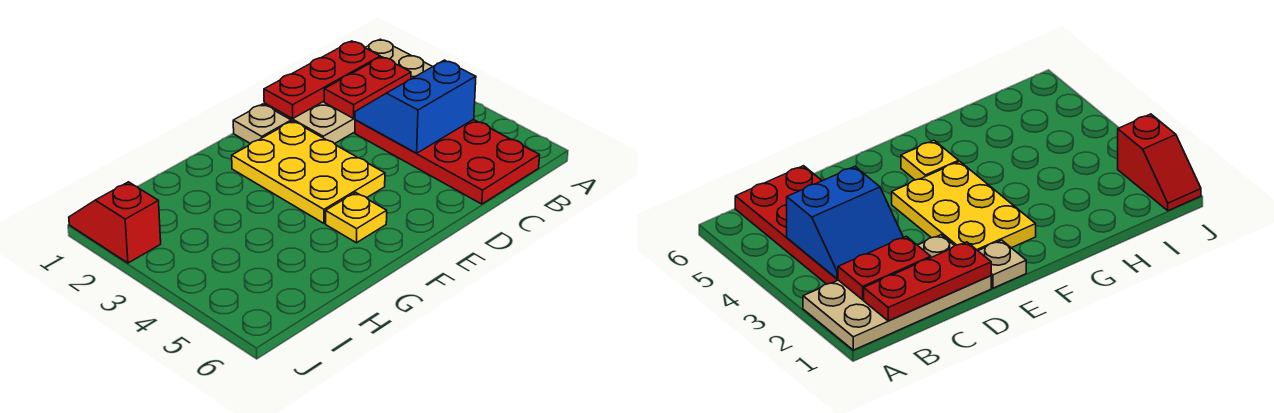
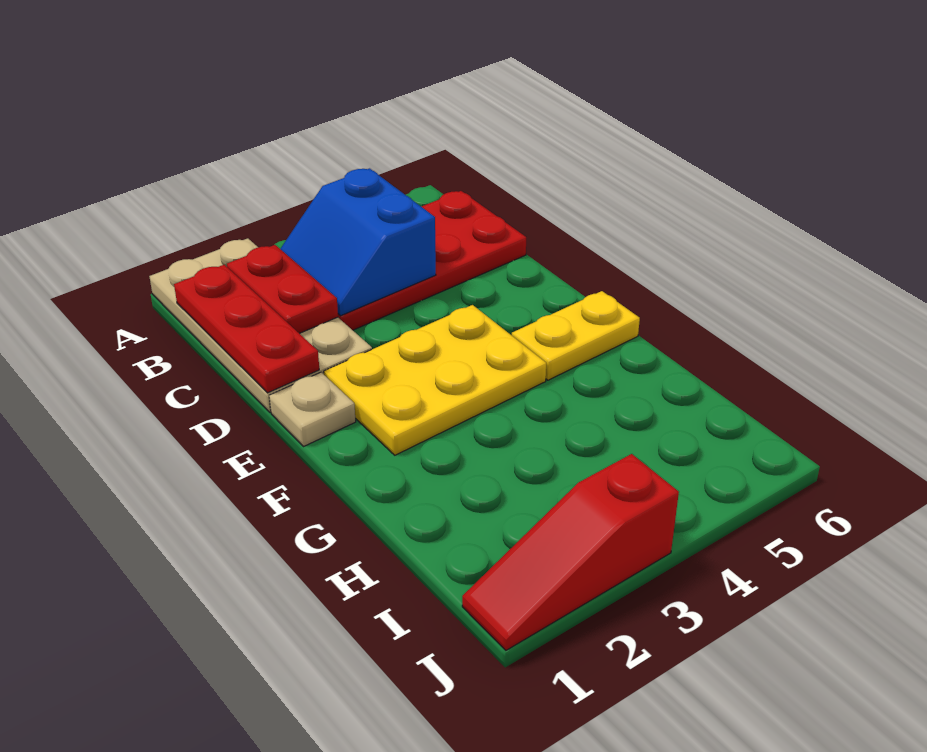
yellow 1x1 plate [326,192,387,243] -> yellow 1x2 plate [512,291,640,380]
red 1x2 slope [69,182,161,263] -> red 1x3 slope [462,454,679,650]

